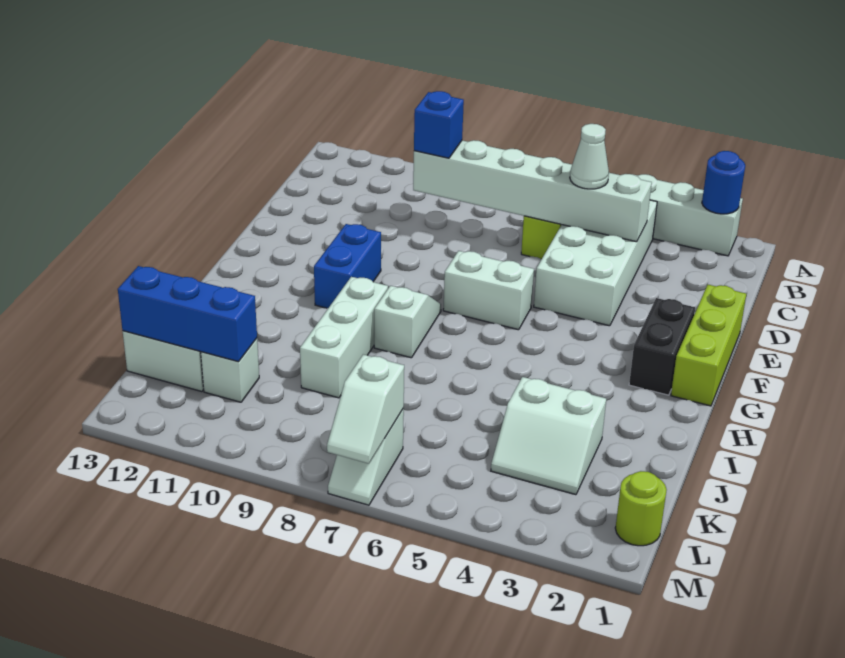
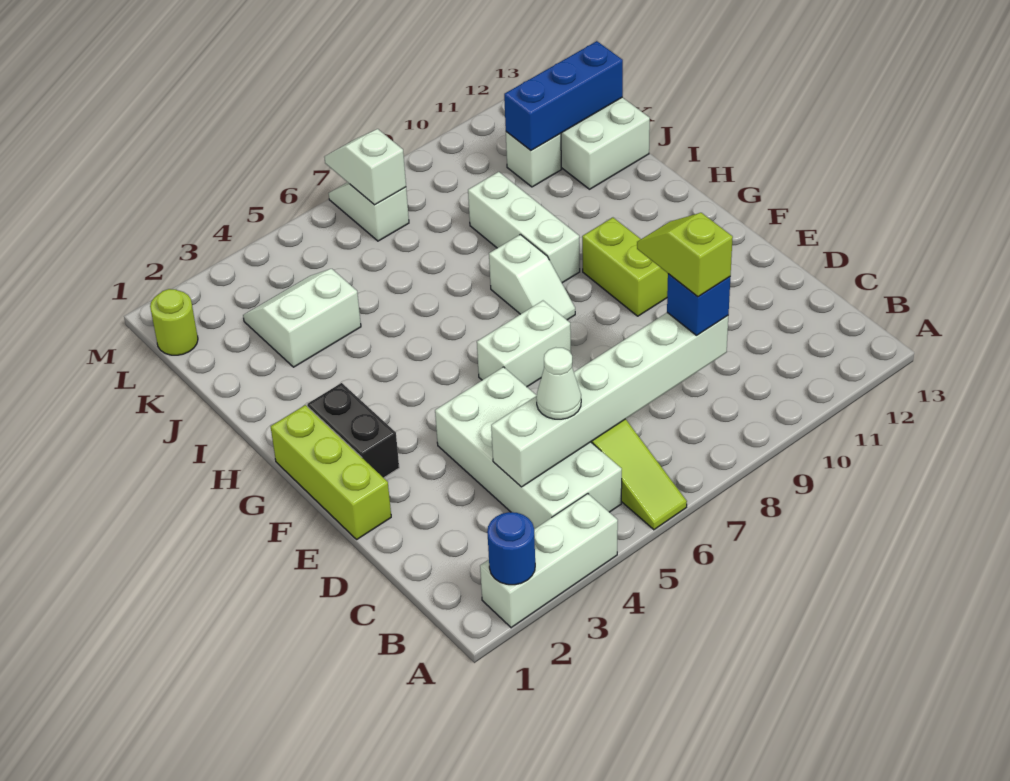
none -> lime 1x2 slope [637,213,733,297]
blue 1x2 brick [314,224,381,308] -> lime 1x2 brick [582,217,668,316]

